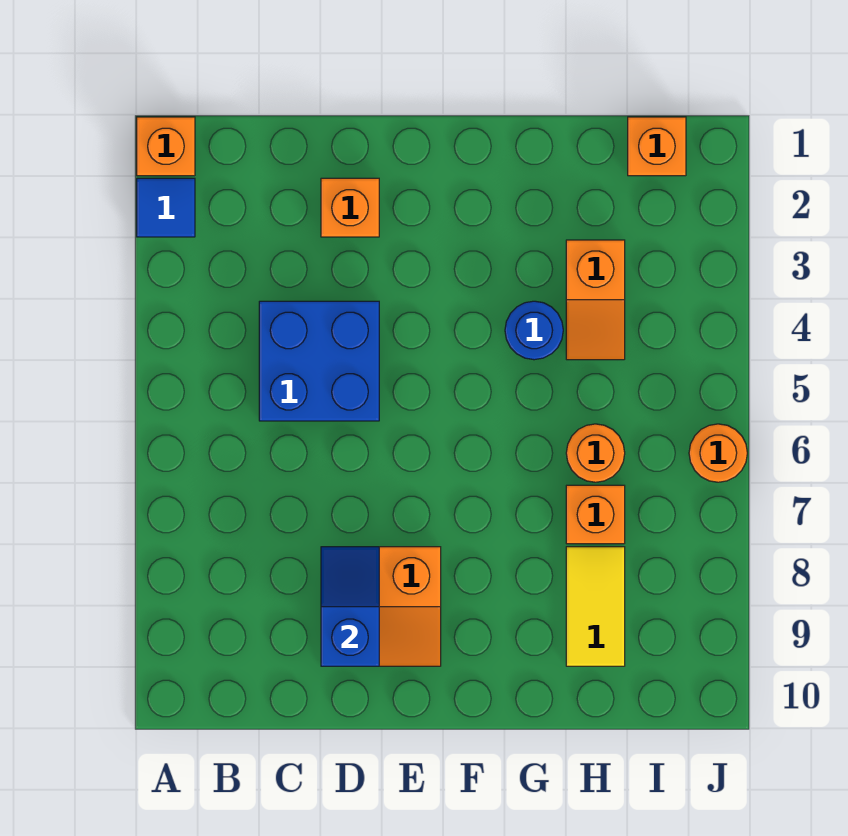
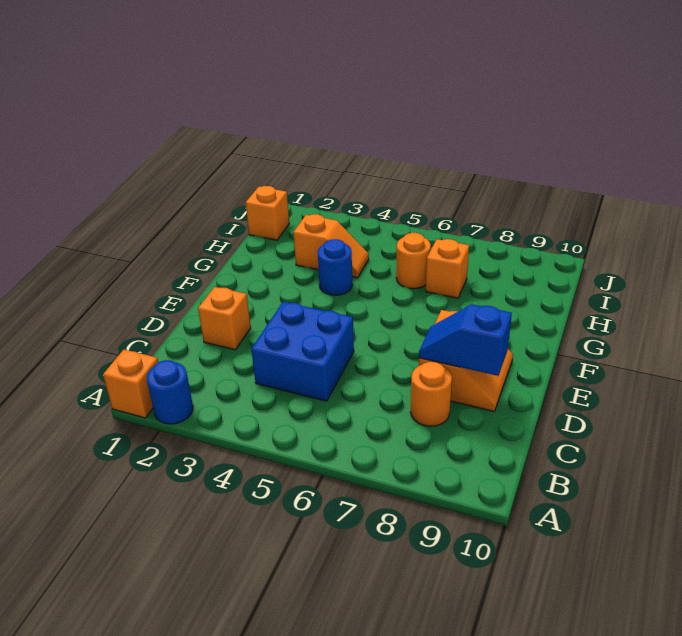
blue 1x1 tile [137,178,195,237] -> blue 1x1 round brick [147,360,193,424]
yellow 1x2 tile [566,547,625,666] -> none
orange 1x1 round brick [689,424,747,482] -> orange 1x1 round brick moved to [411,362,452,426]

